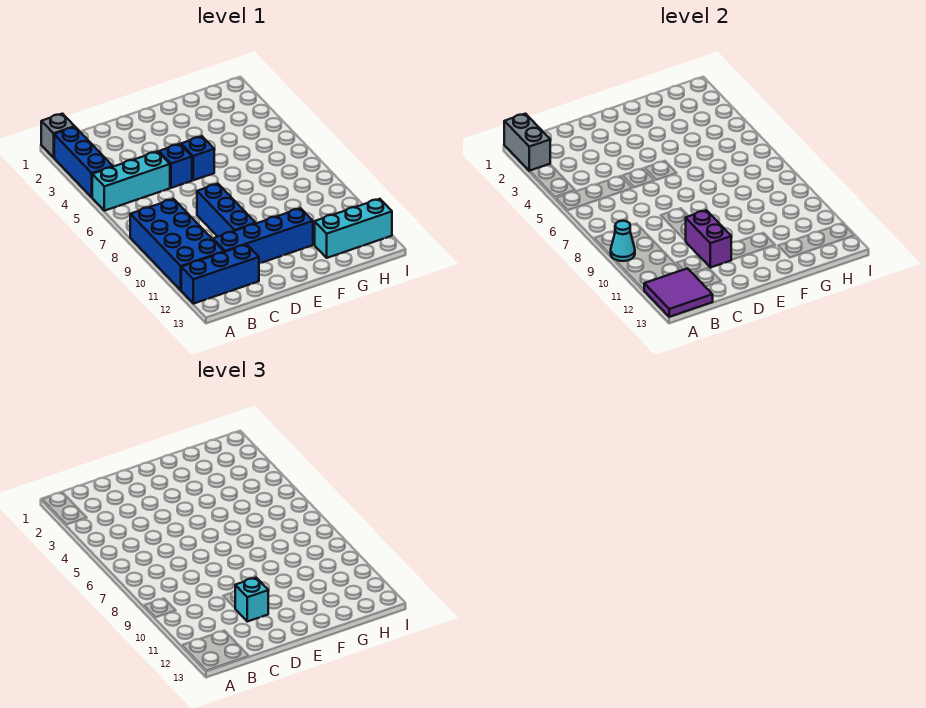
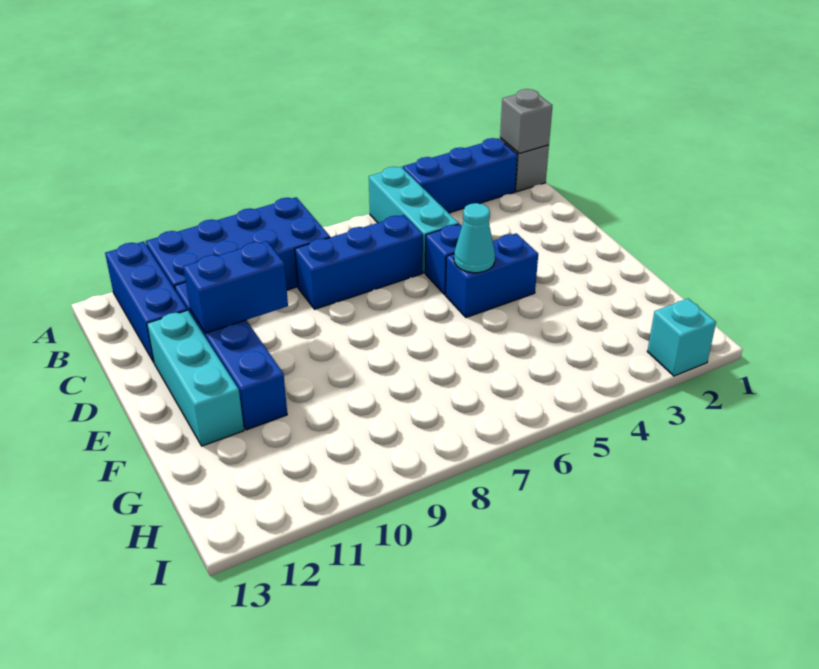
grey 1x2 brick [504,114,550,171] -> grey 1x1 brick [500,89,552,153]
cyan 1x1 cone [611,221,635,261] -> cyan 1x1 cone moved to [454,203,495,273]
purple 2x2 tile [644,268,713,317] -> none
blue 1x3 brick [197,184,256,237] -> blue 1x3 brick moved to [295,215,423,309]
purple 1x2 brick [686,210,731,268] -> blue 1x2 brick [183,241,288,333]
cyan 1x1 brick [235,578,268,622] -> cyan 1x1 brick moved to [647,299,716,376]
blue 1x1 brick [181,136,214,180] -> blue 1x2 brick [446,233,538,318]
cyan 1x3 brick [315,199,392,258] -> cyan 1x3 brick moved to [147,310,244,446]

